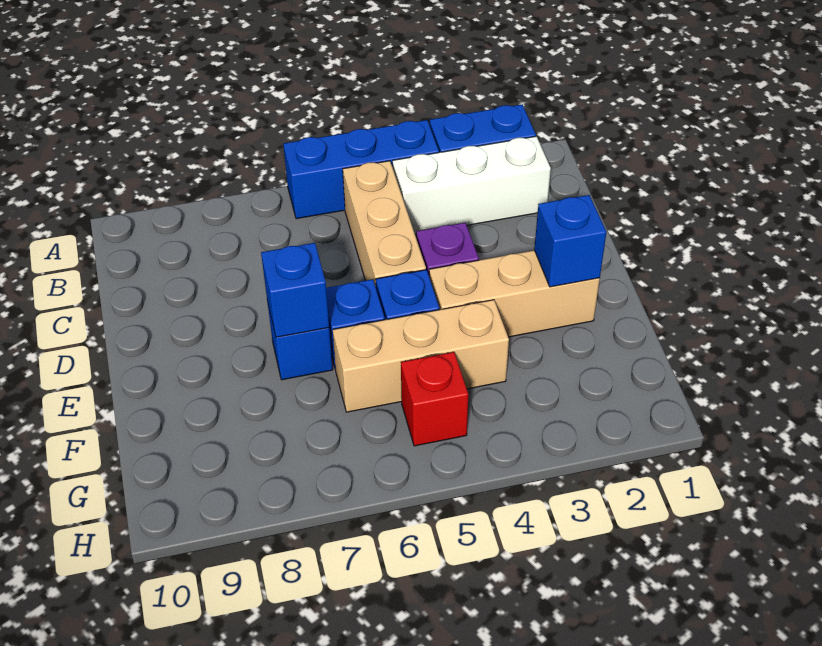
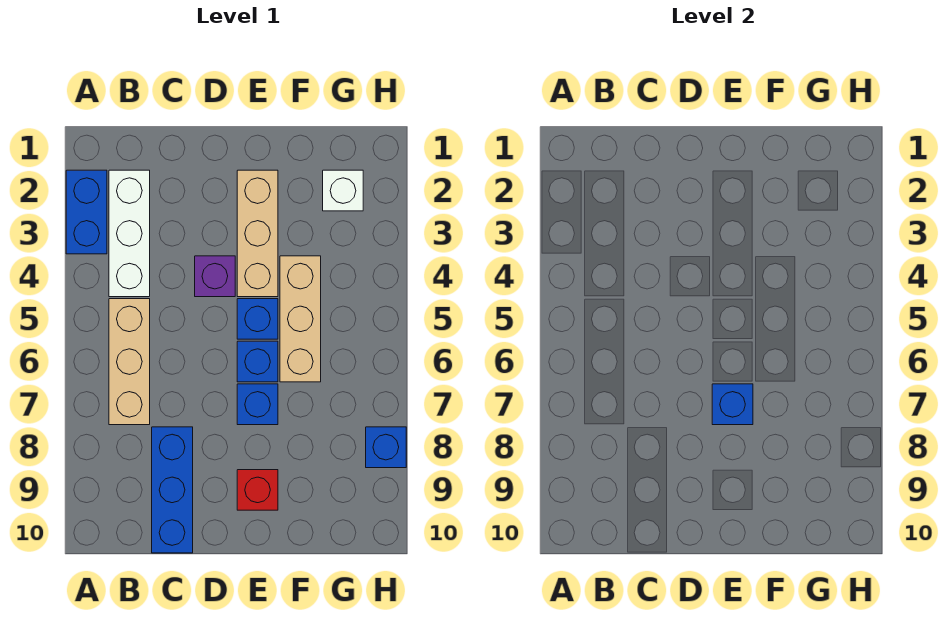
blue 1x3 brick [283,120,439,219] -> blue 1x3 brick moved to [152,427,193,553]
tan 1x3 brick [343,161,426,287] -> tan 1x3 brick turned to [109,299,150,425]
blue 1x1 brick [534,195,606,287] -> blue 1x1 brick moved to [366,427,406,468]
none -> white 1x1 brick [323,170,363,211]
red 1x1 brick [401,352,468,446] -> red 1x1 brick moved to [237,470,278,510]

